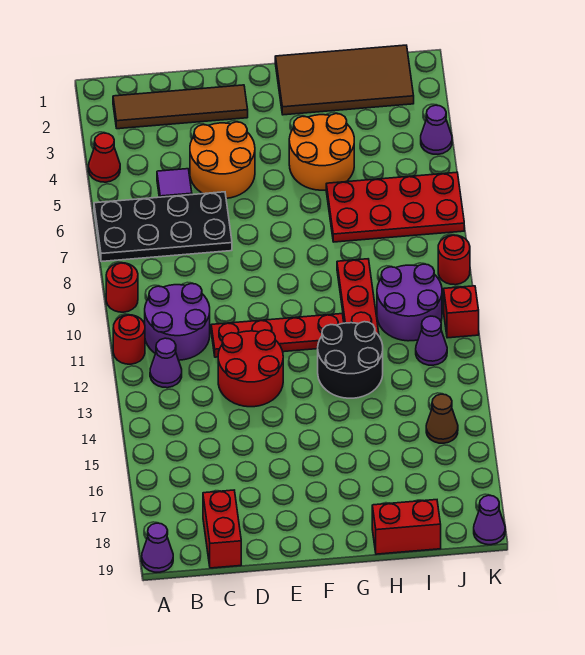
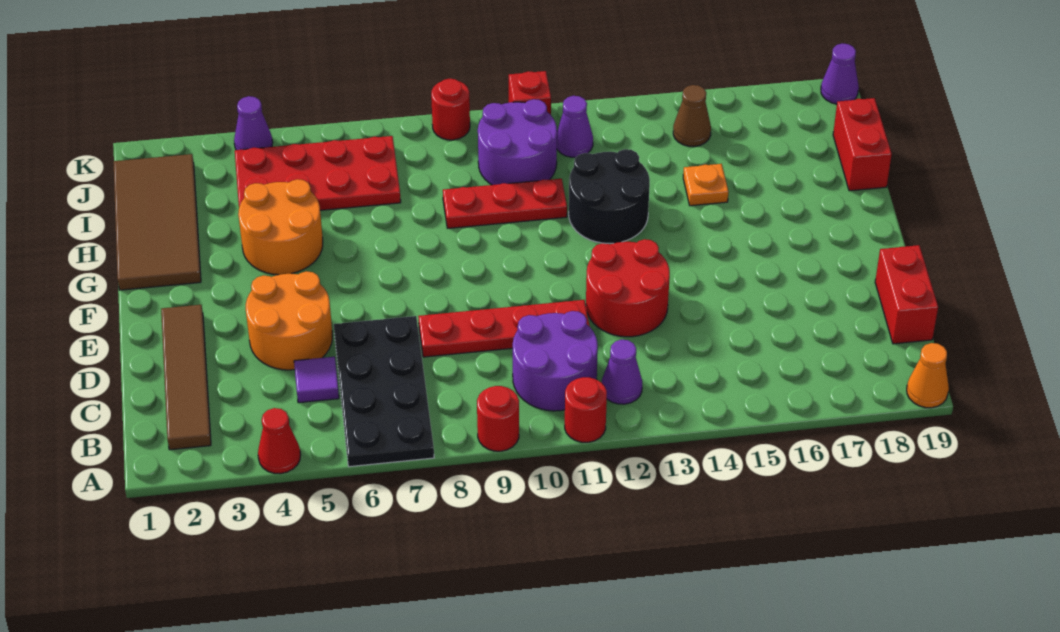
purple 1x1 cone [142,523,173,572] -> orange 1x1 cone [907,343,949,408]
red 1x2 brick [203,490,241,568] -> red 1x2 brick turned to [875,245,938,344]
red 1x4 plate [211,314,344,357] -> red 1x4 plate turned to [418,300,590,357]
red 2x4 plate [326,172,464,242] -> red 2x4 plate turned to [235,136,401,210]
none -> orange 1x1 plate [683,164,729,206]

